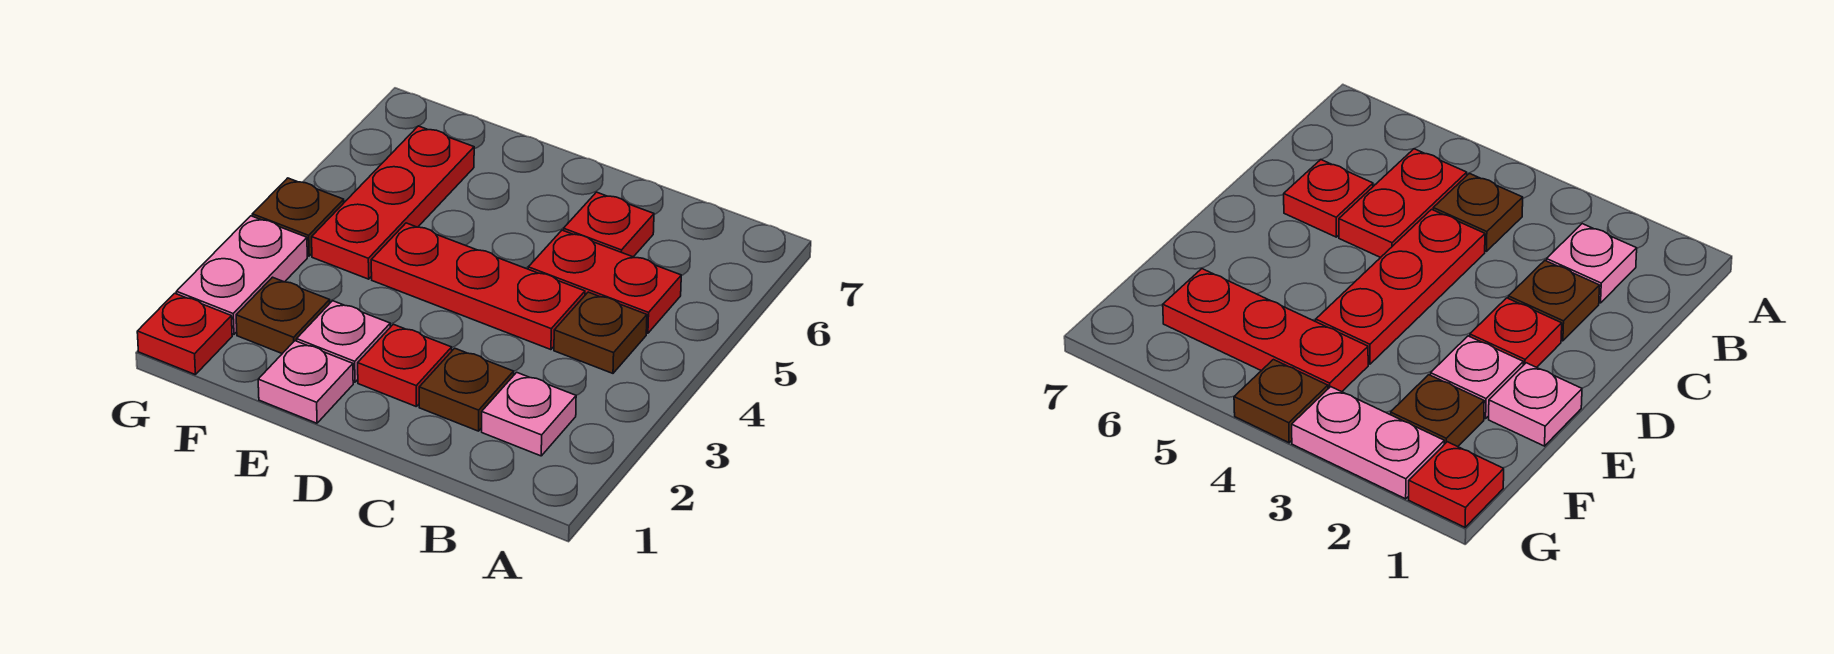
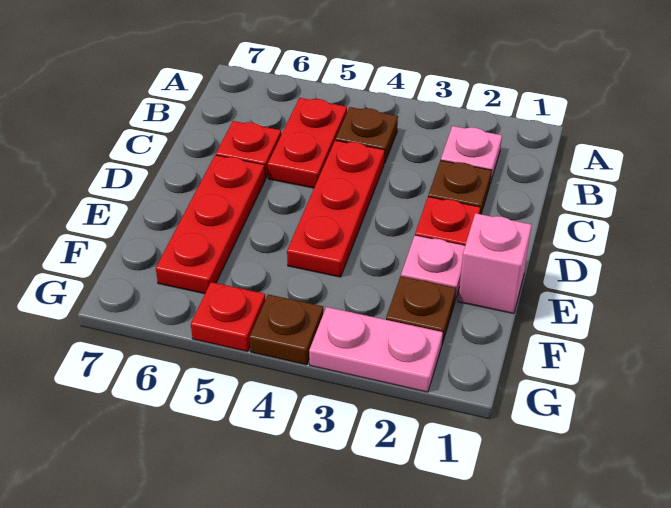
pink 1x1 plate [258,341,353,423] -> pink 1x1 brick [458,213,532,314]
red 1x3 plate [312,126,474,279] -> red 1x3 plate turned to [156,155,265,294]
red 1x1 plate [137,293,232,374] -> red 1x1 plate moved to [191,282,265,352]

